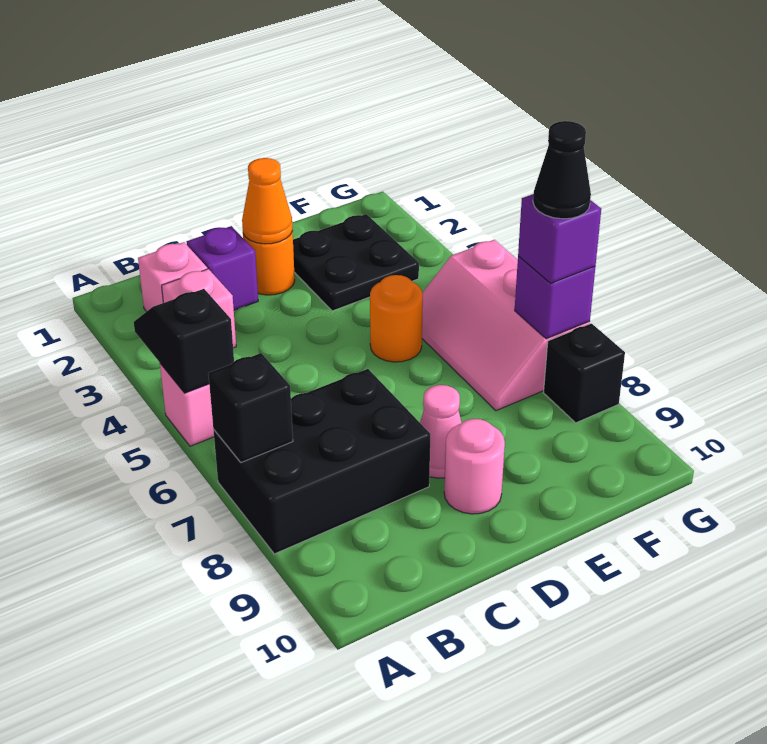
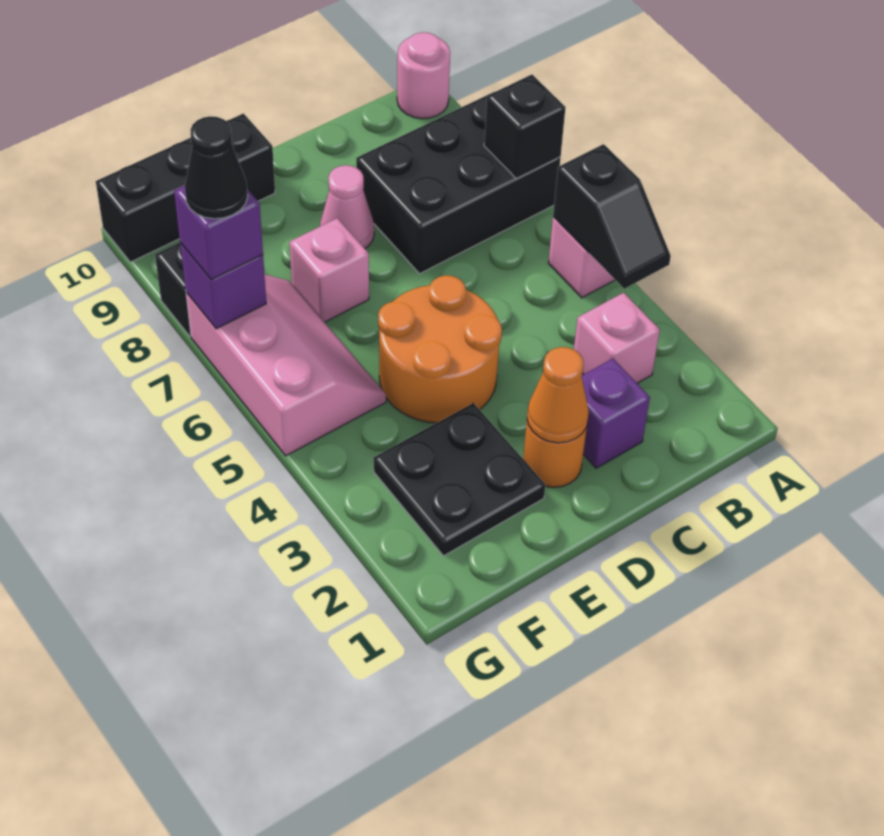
pink 1x1 brick [138,242,207,312] -> pink 1x1 brick moved to [290,218,369,322]
pink 1x1 round brick [444,419,505,514] -> pink 1x1 round brick moved to [397,32,450,119]
orange 1x1 round brick [370,275,423,362] -> orange 2x2 round brick [378,275,502,423]
none -> black 1x3 brick [96,114,275,262]

